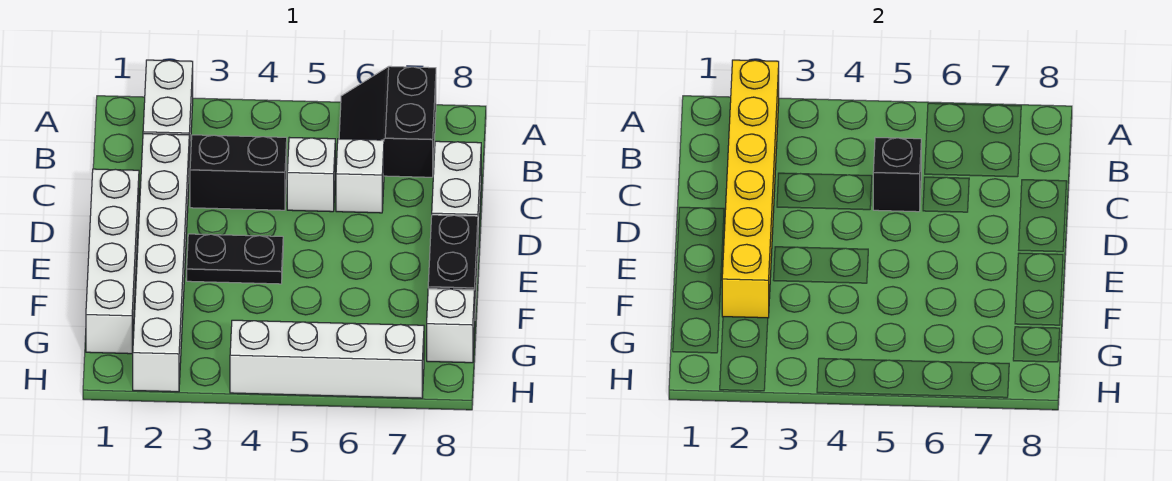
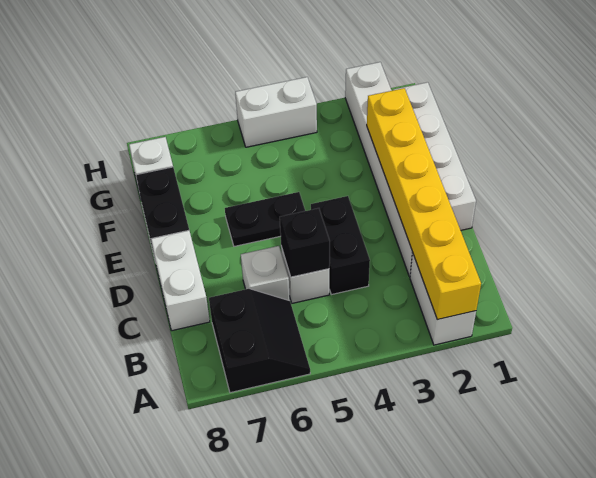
black 1x2 brick [190,135,287,210] -> black 1x2 brick turned to [311,196,370,295]
black 1x2 plate [187,234,283,284] -> black 1x2 plate moved to [225,192,305,246]
white 1x4 brick [230,320,424,398] -> white 1x2 brick [235,77,317,147]

